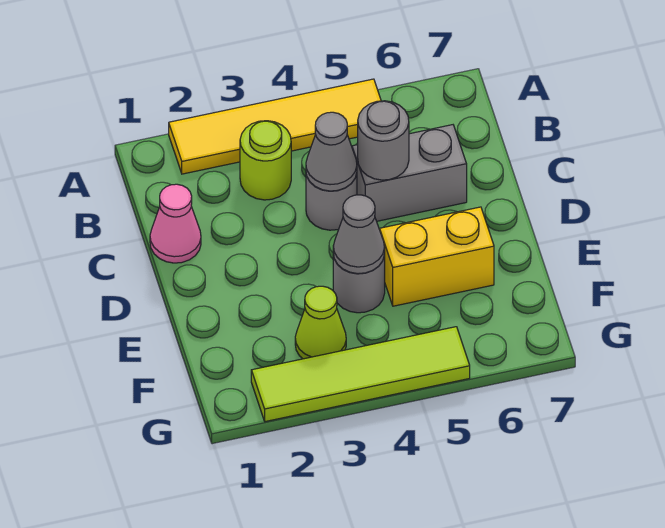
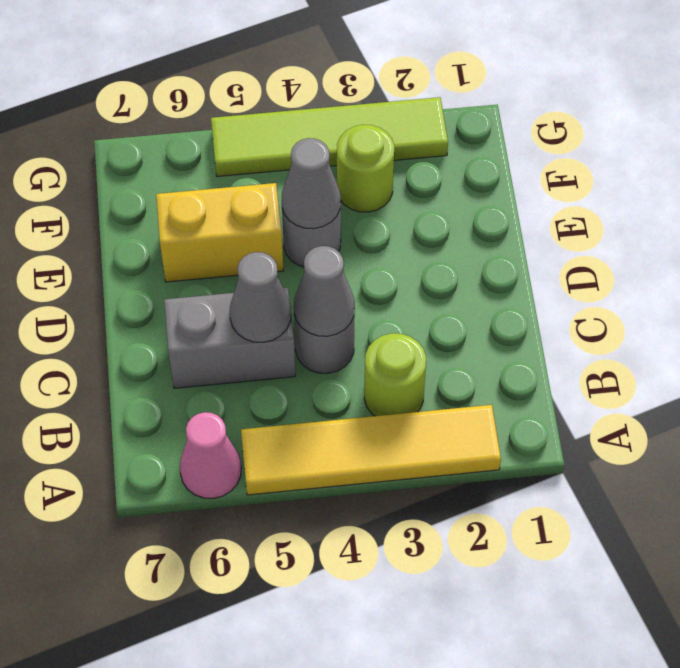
pink 1x1 cone [150,184,201,263] -> pink 1x1 cone moved to [180,412,241,498]
grey 1x1 round brick [358,101,409,180] -> grey 1x1 cone [230,252,291,342]
lime 1x1 cone [295,286,346,359] -> lime 1x1 round brick [337,125,394,212]

